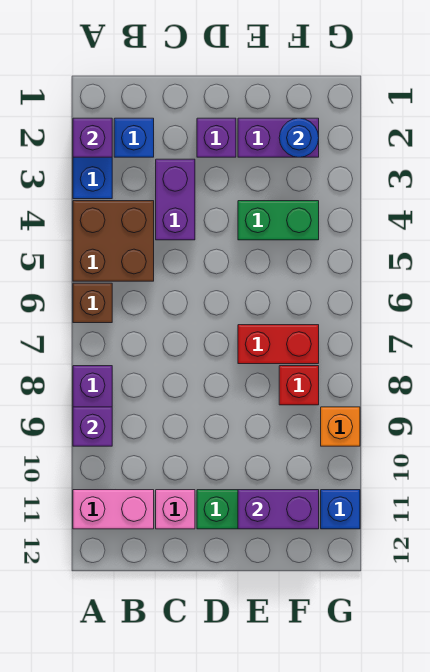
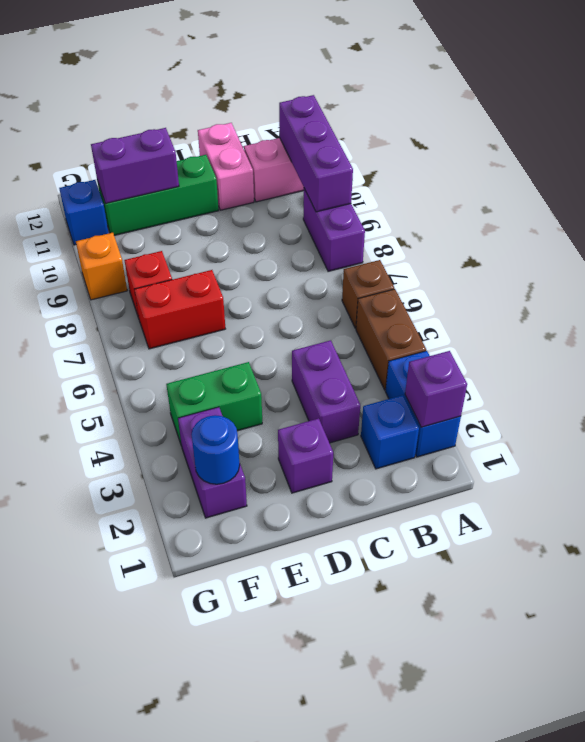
brown 2x2 brick [73,201,154,281] -> brown 1x2 brick [356,289,426,390]
purple 1x1 brick [73,407,112,446] -> purple 1x3 brick [279,95,353,212]
pink 1x1 brick [156,490,195,529] -> pink 1x2 brick [198,123,254,210]
purple 1x2 brick [238,118,319,157] -> purple 1x2 brick turned to [178,407,247,518]

